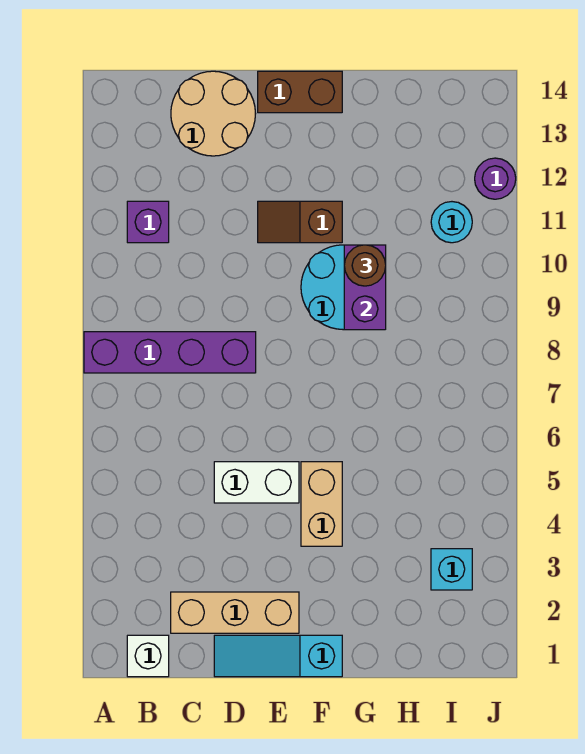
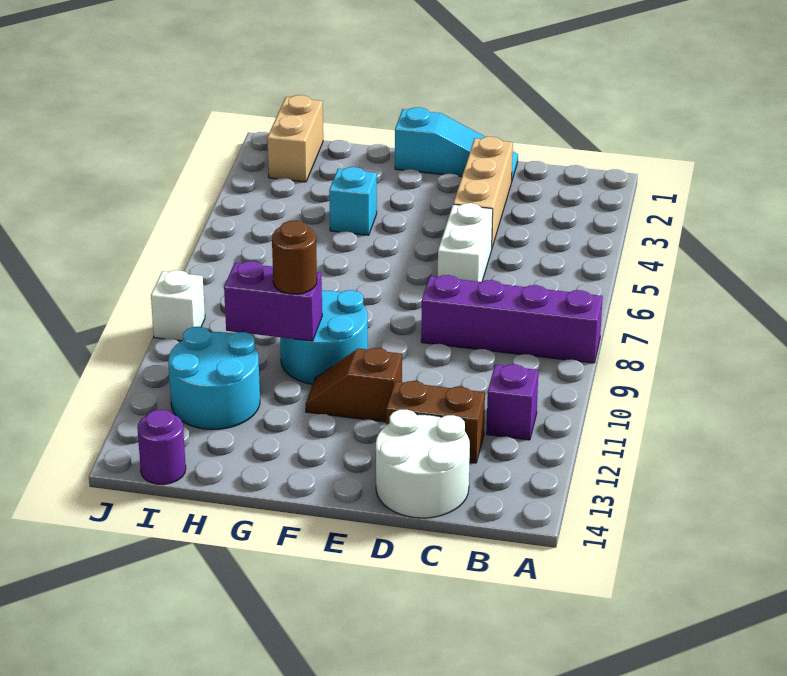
white 1x1 brick [127,635,169,677] -> white 1x1 brick moved to [151,270,205,341]
tan 1x3 brick [171,592,299,633] -> tan 1x3 brick turned to [453,137,513,247]
tan 2x2 round brick [171,71,256,156] -> white 2x2 round brick [376,409,470,518]
white 1x2 brick [214,462,299,503] -> white 1x2 brick turned to [438,203,493,282]
brown 1x2 slope [258,201,342,243] -> brown 1x2 slope turned to [306,348,402,422]
brown 1x2 brick [258,71,342,113] -> brown 1x2 brick moved to [386,381,485,463]
tan 1x2 brick [301,462,342,546] -> tan 1x2 brick moved to [267,95,323,182]
purple 1x2 brick [344,245,386,330] -> purple 1x2 brick turned to [224,261,322,341]
cyan 1x1 brick [431,549,472,590] -> cyan 1x1 brick moved to [329,167,377,235]
cyan 1x1 round brick [431,202,472,243] -> cyan 2x2 round brick [168,327,260,429]
purple 1x1 round brick [475,158,516,199] -> purple 1x1 round brick moved to [137,410,186,484]

